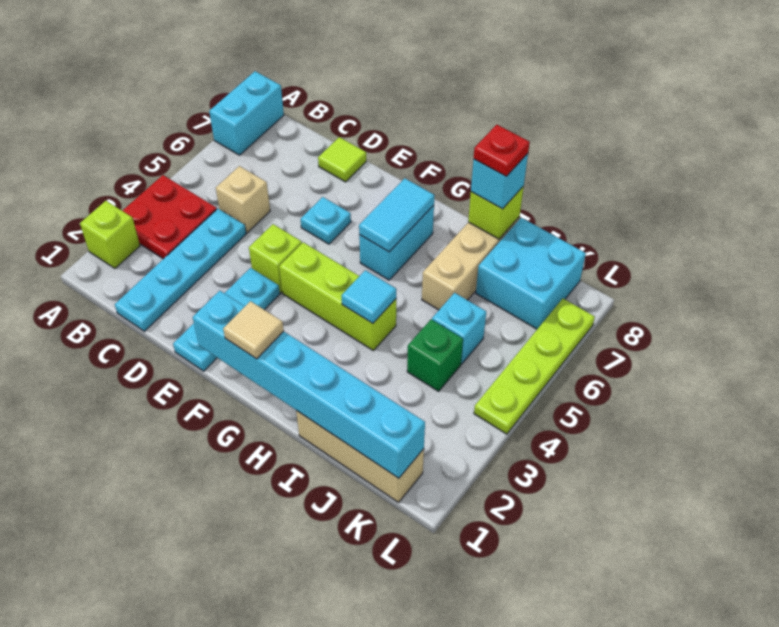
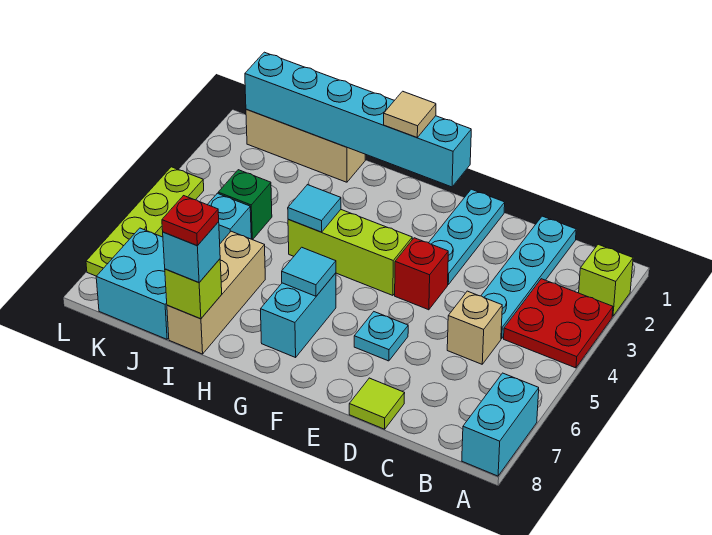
lime 1x1 brick [249,224,302,293] -> red 1x1 brick [395,238,448,310]
cyan 1x2 tile [359,178,435,252] -> cyan 1x1 tile [282,247,336,296]

